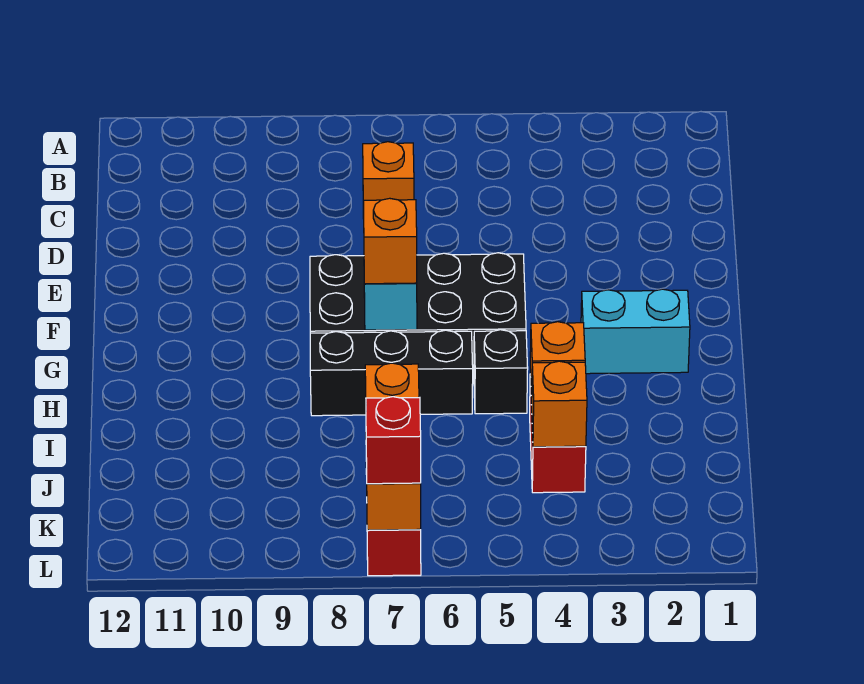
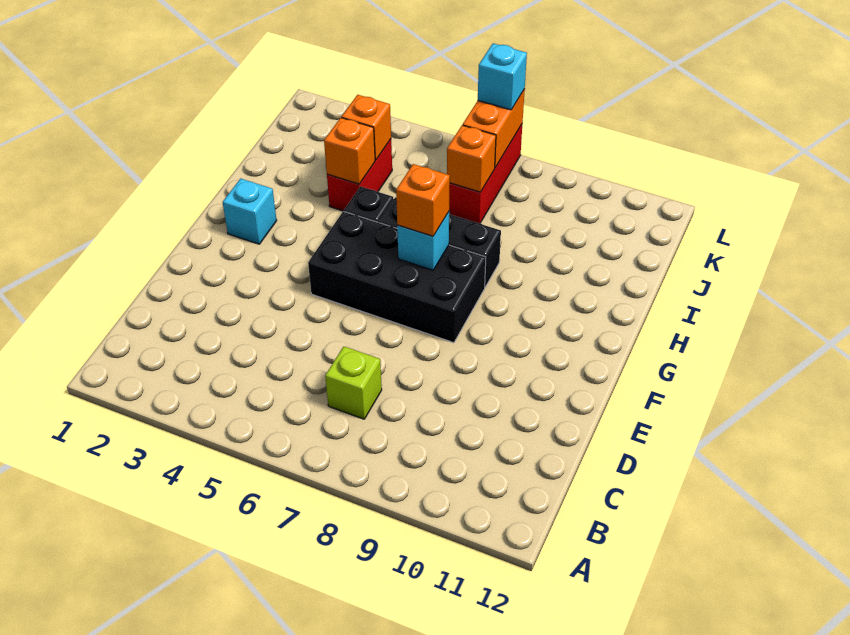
orange 1x1 brick [363,142,414,218] -> lime 1x1 brick [325,346,382,419]
cyan 1x2 brick [581,289,690,374] -> cyan 1x1 brick [223,179,277,244]
red 1x1 brick [366,397,421,484] -> cyan 1x1 brick [478,43,527,110]

